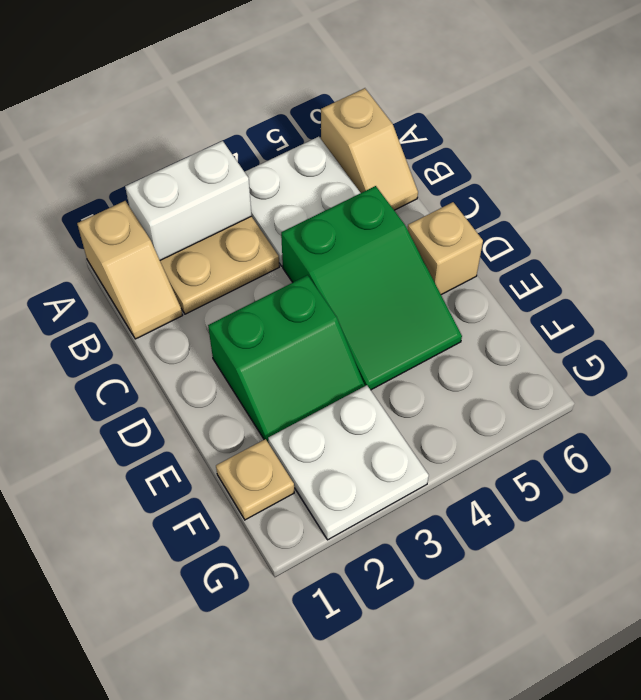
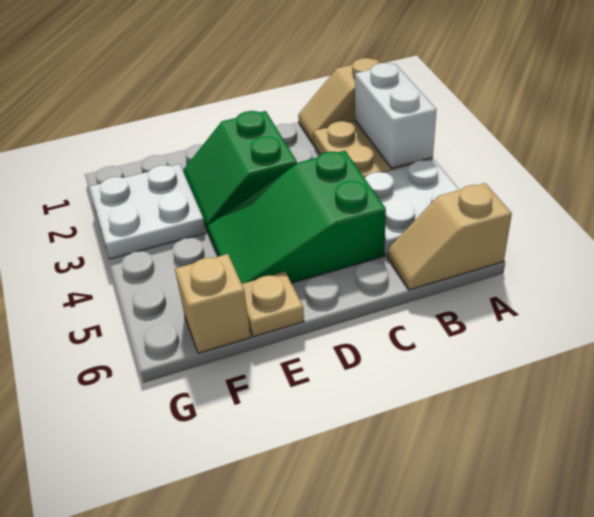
tan 1x1 brick [408,202,483,295] -> tan 1x1 brick moved to [175,254,251,353]
tan 1x1 plate [216,439,294,520] -> tan 1x1 plate moved to [242,272,304,337]

